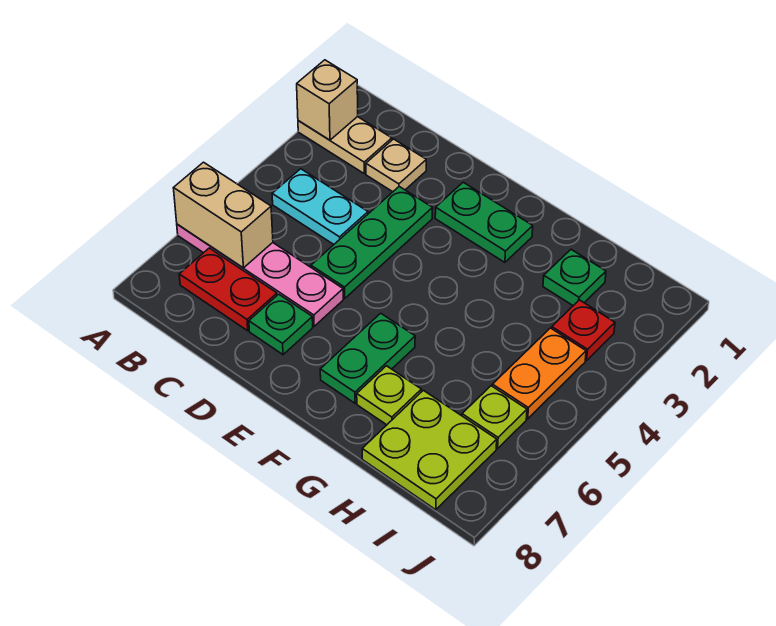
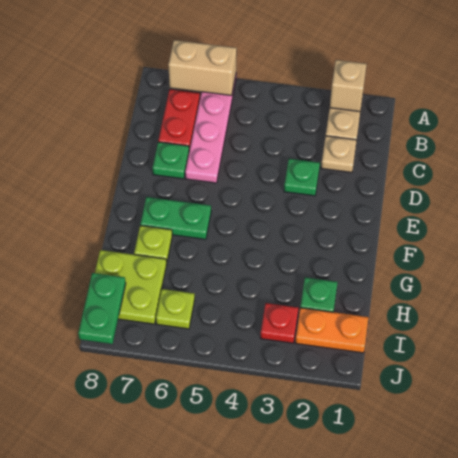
tan 1x2 brick [174,162,273,268] -> tan 1x2 brick turned to [168,40,237,96]
cyan 1x2 plate [272,169,368,244] -> none
green 1x3 plate [311,187,433,298] -> green 1x1 plate [284,159,320,196]
green 1x2 plate [435,182,533,262] -> green 1x2 plate moved to [78,273,126,344]
orange 1x2 plate [492,328,586,419] -> orange 1x2 plate moved to [295,308,369,353]

